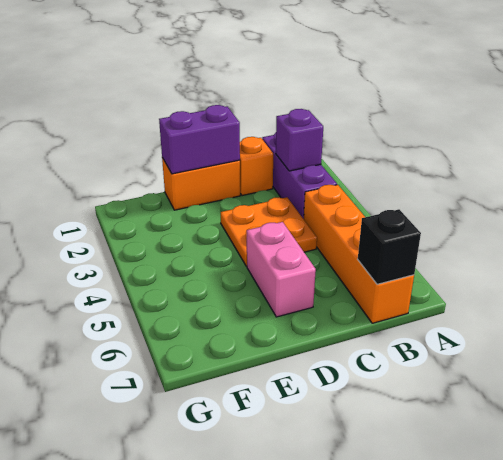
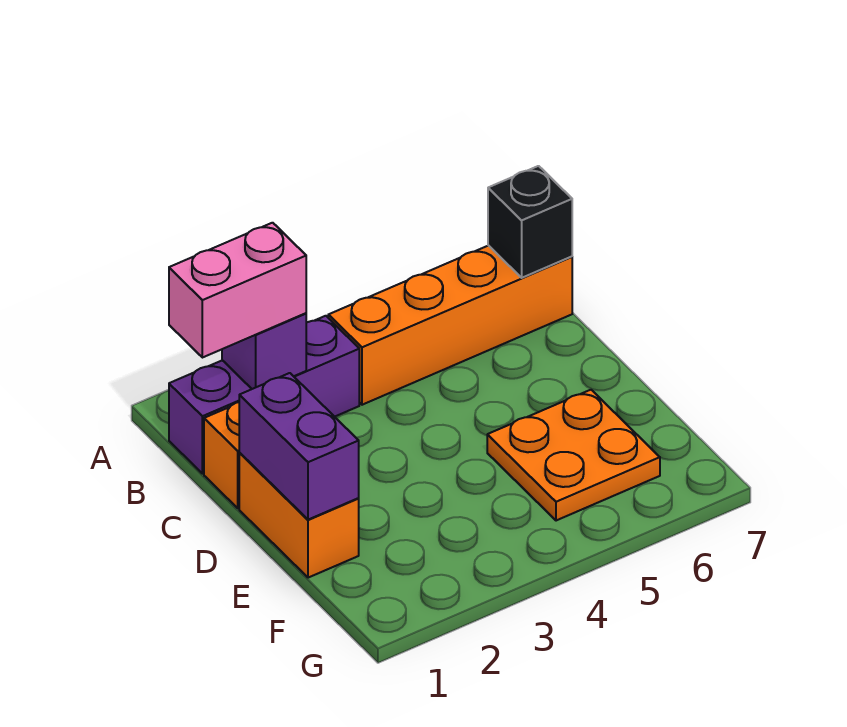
orange 2x2 plate [221,197,317,266] -> orange 2x2 plate moved to [487,390,660,521]
pink 1x2 brick [247,222,316,317] -> pink 1x2 brick moved to [169,223,306,358]

